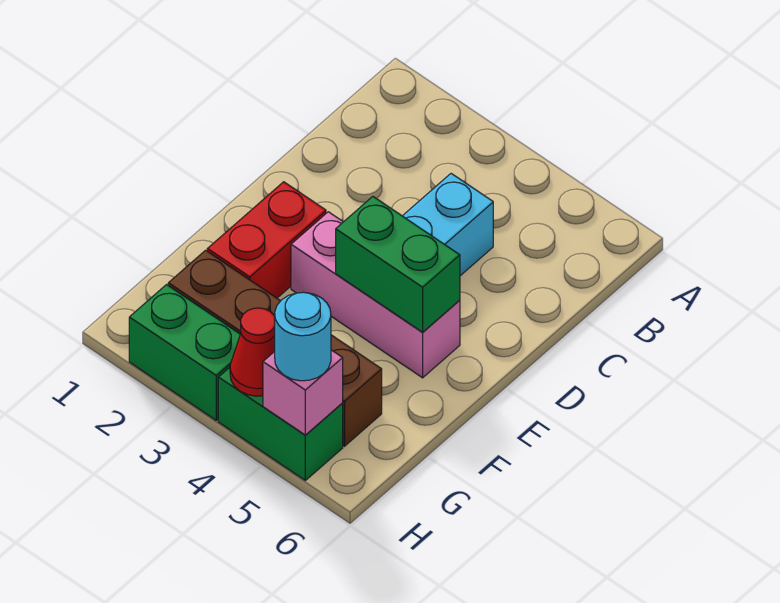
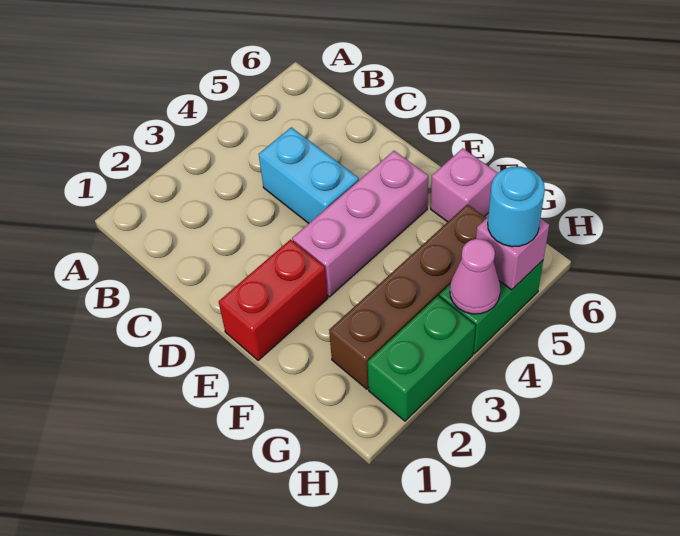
red 1x2 brick [207,182,326,298] -> red 1x2 brick turned to [219,240,328,361]
green 1x2 brick [336,197,460,332] -> none
none -> pink 1x1 brick [431,148,497,222]
red 1x1 cone [230,308,275,396] -> pink 1x1 cone [450,239,500,314]

